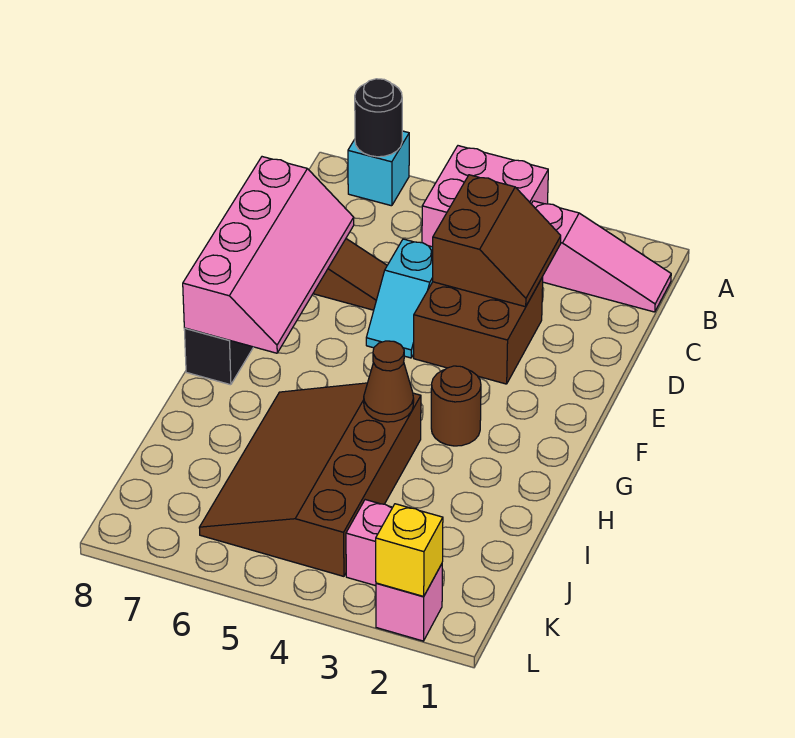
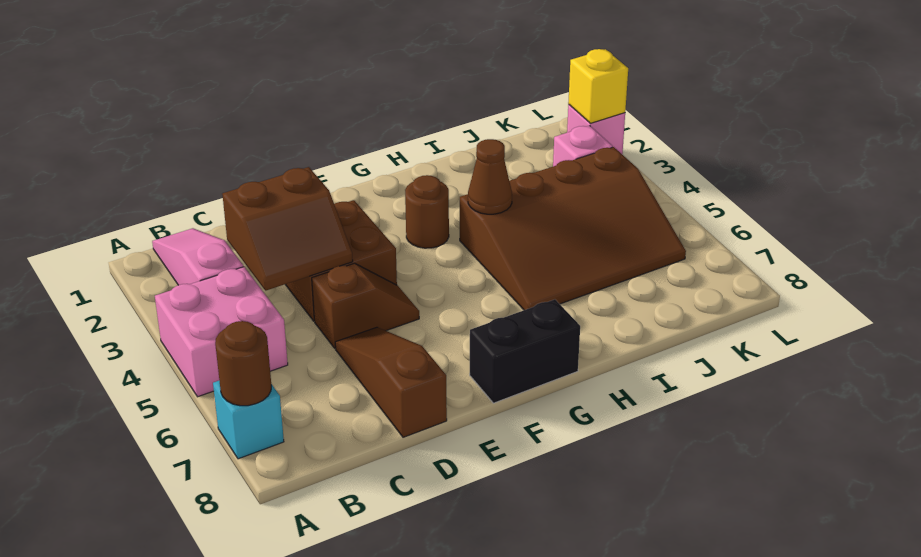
black 1x1 round brick [355,79,402,157] -> brown 1x1 round brick [215,321,271,406]
brown 2x2 slope [433,175,561,307] -> brown 2x2 slope turned to [222,167,353,291]
cyan 1x2 slope [366,239,433,358] -> brown 1x2 slope [312,263,419,348]
pink 2x4 slope [183,157,354,353] -> none

